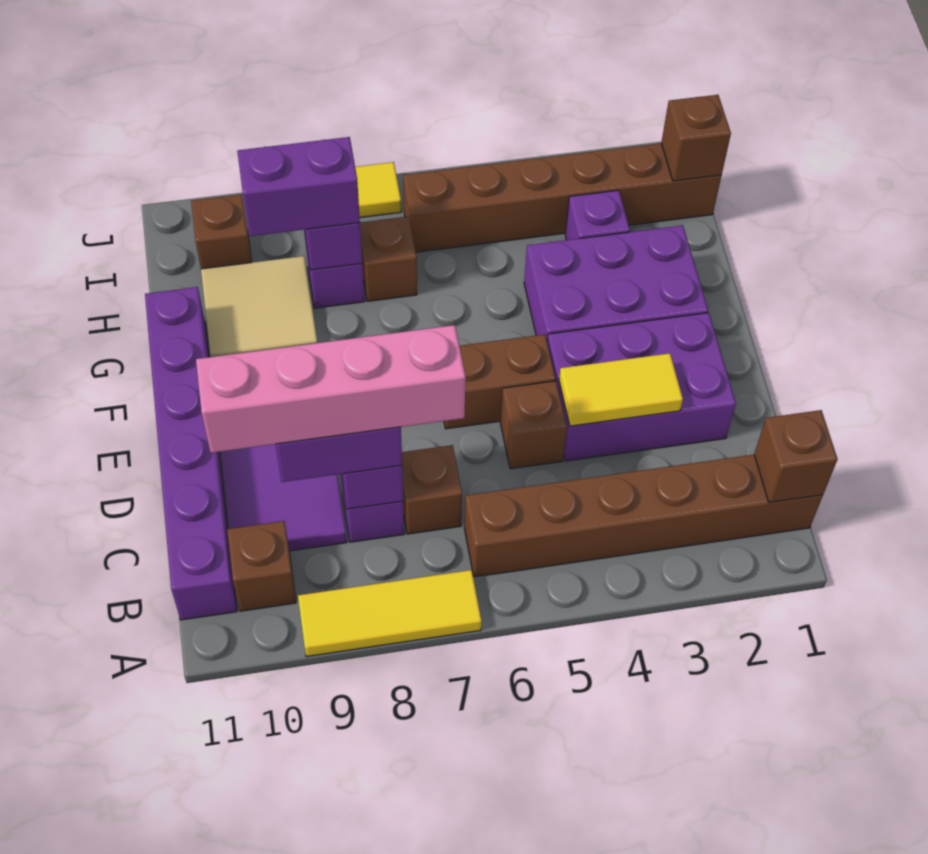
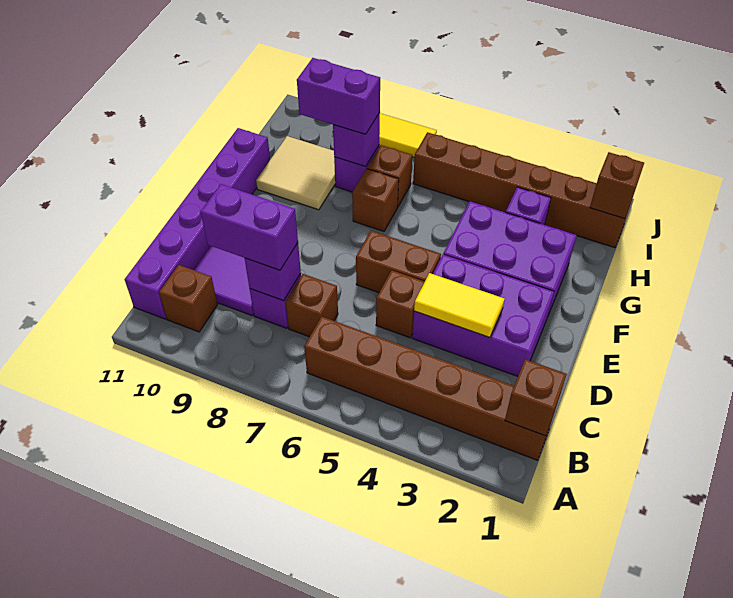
yellow 1x3 tile [298,570,482,657] -> none
pink 1x4 brick [196,325,466,453] -> none
brown 1x1 brick [191,194,252,269] -> brown 1x1 brick moved to [352,169,399,231]

